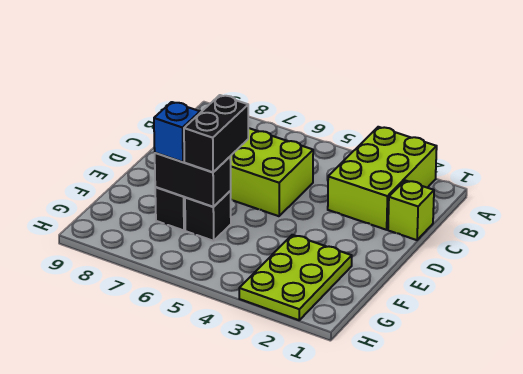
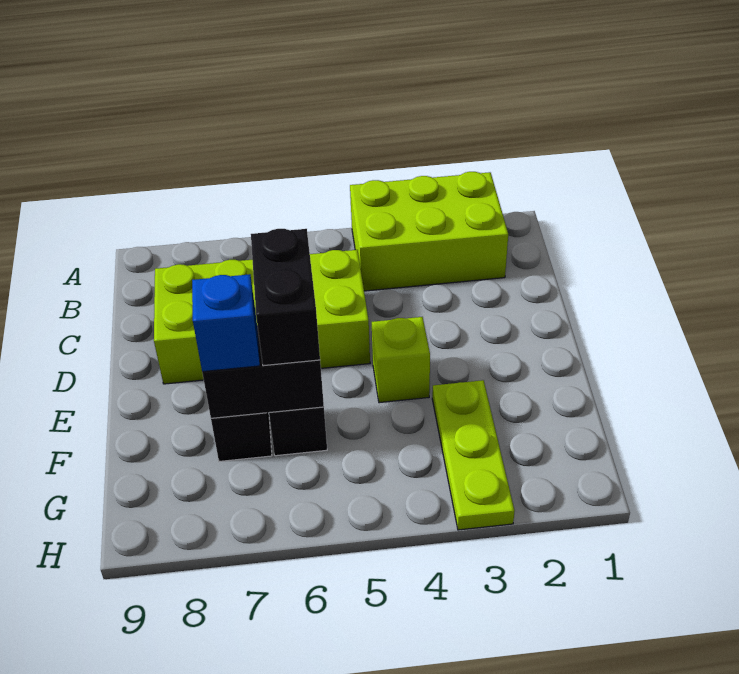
lime 2x3 brick [328,127,437,230] -> lime 2x3 brick turned to [350,172,508,291]
lime 1x1 brick [388,180,434,240] -> lime 1x1 brick moved to [372,317,430,403]
lime 2x3 plate [239,235,352,320] -> lime 1x3 plate [432,380,515,530]

